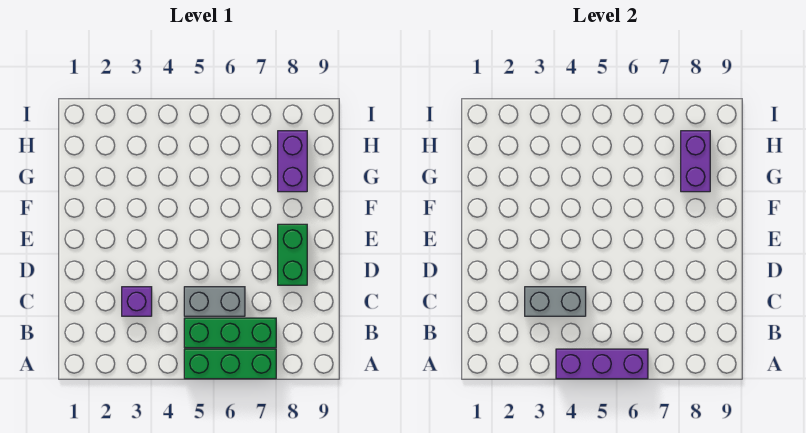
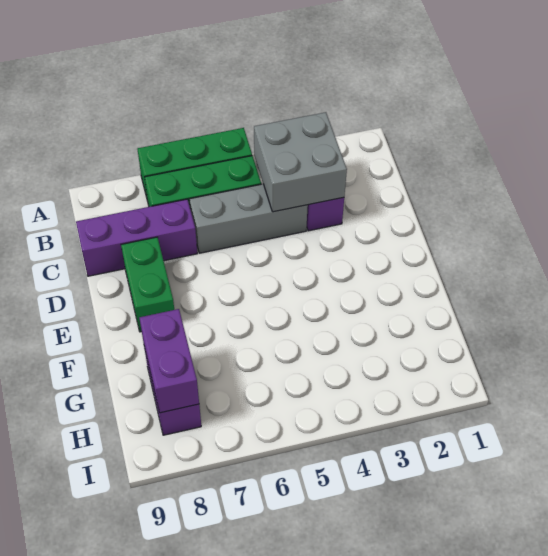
purple 1x3 brick [556,349,648,379] -> purple 1x3 brick moved to [76,199,197,276]
grey 1x2 brick [525,287,586,316] -> grey 2x2 brick [254,112,347,212]
grey 1x2 brick [184,287,245,316] -> grey 1x3 brick [189,184,308,253]

